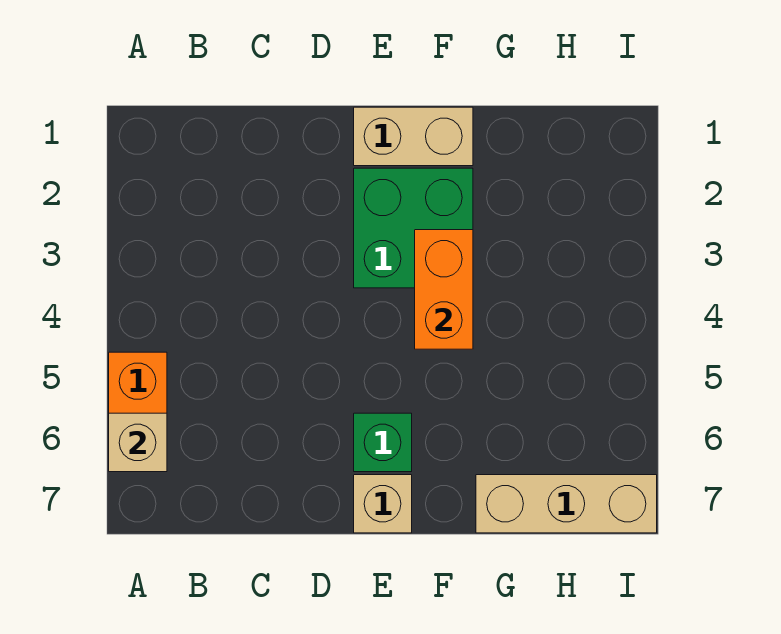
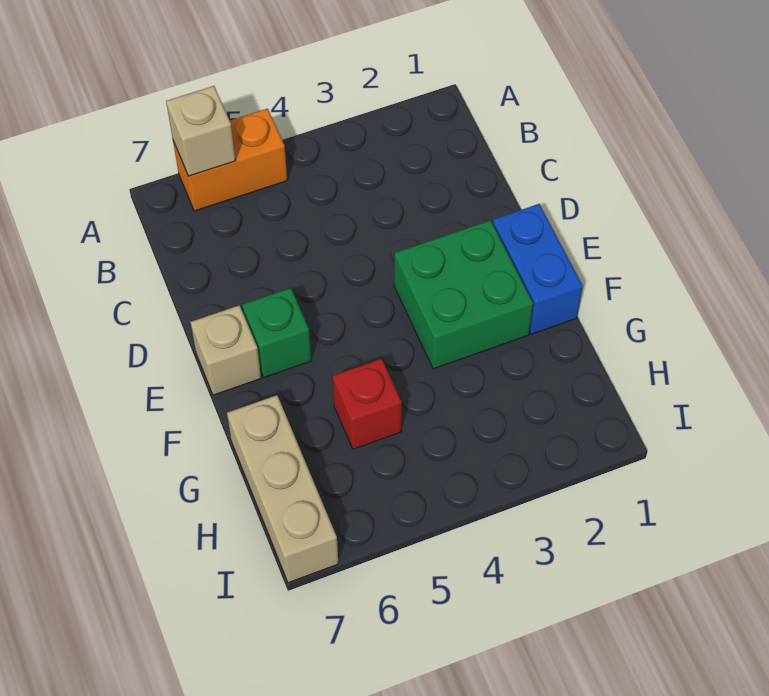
tan 1x2 brick [354,107,473,166] -> blue 1x2 brick [493,204,583,334]
orange 1x2 brick [415,230,473,349] -> none
none -> red 1x1 brick [332,359,402,449]

